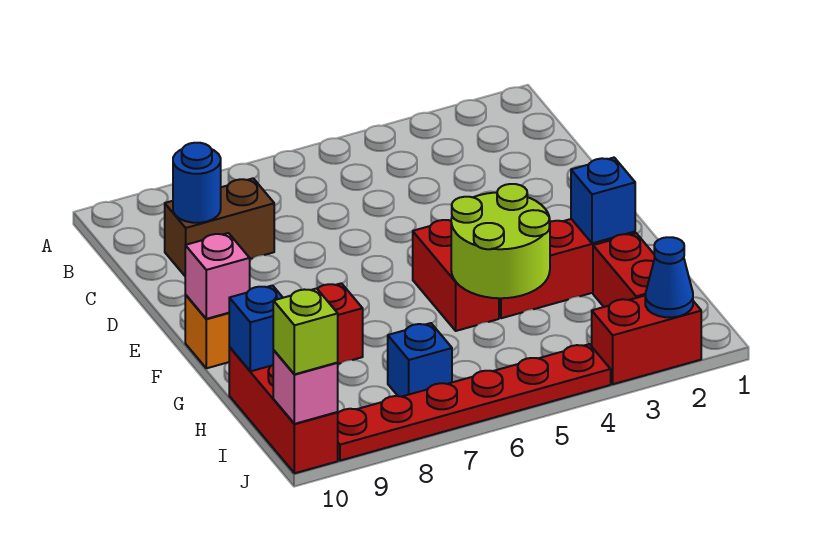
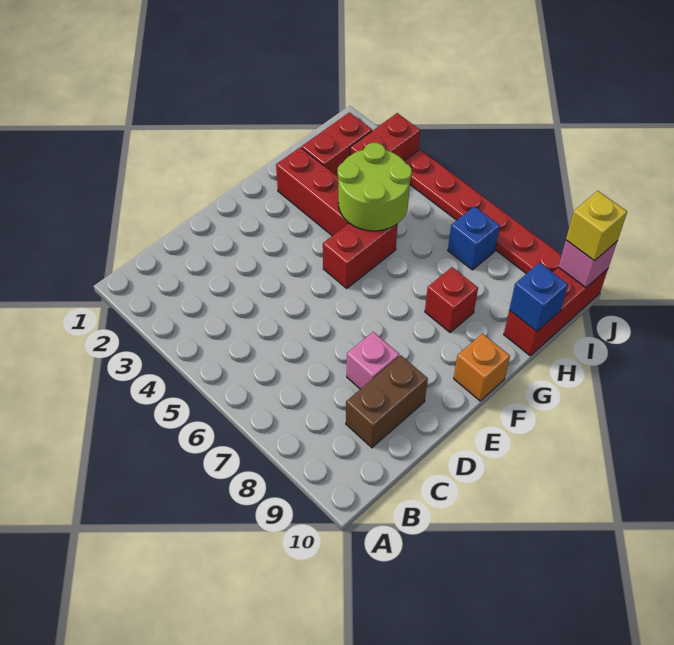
brown 1x2 brick [165,178,274,276] -> brown 1x2 brick turned to [346,355,428,448]
blue 1x1 round brick [173,143,221,223] -> none
pink 1x1 brick [185,233,250,319] -> pink 1x1 brick moved to [347,332,399,389]
blue 1x1 brick [571,158,635,243] -> none
red 1x2 brick [592,295,701,384] -> red 1x2 brick turned to [350,113,420,161]
blue 1x1 cone [645,237,693,317] -> none
lime 1x1 brick [273,288,338,374] -> yellow 1x1 brick [566,191,627,261]

